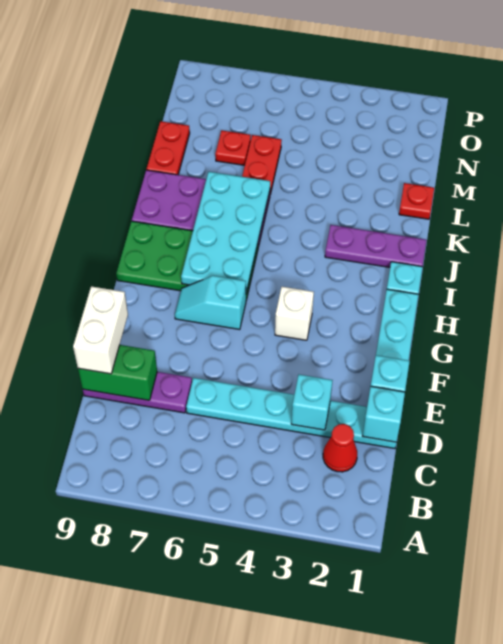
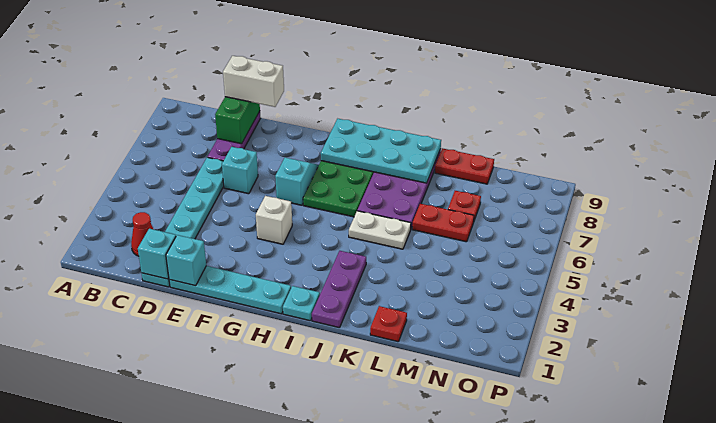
cyan 1x1 brick [291,375,333,430] -> cyan 1x1 brick moved to [222,147,258,194]
cyan 2x4 plate [181,172,270,293] -> cyan 2x4 plate moved to [321,119,441,183]
none -> white 1x2 plate [349,211,411,249]

